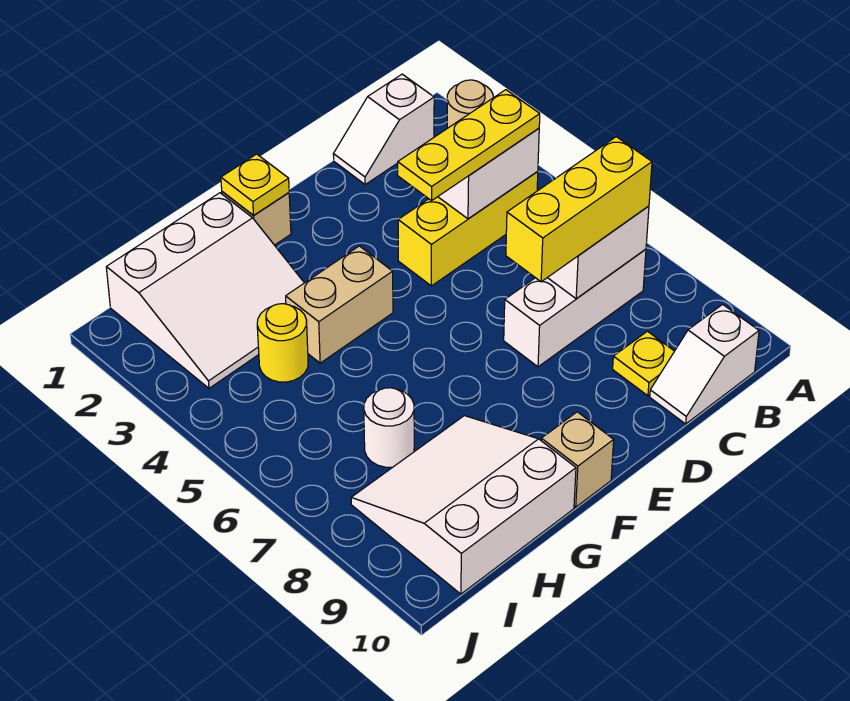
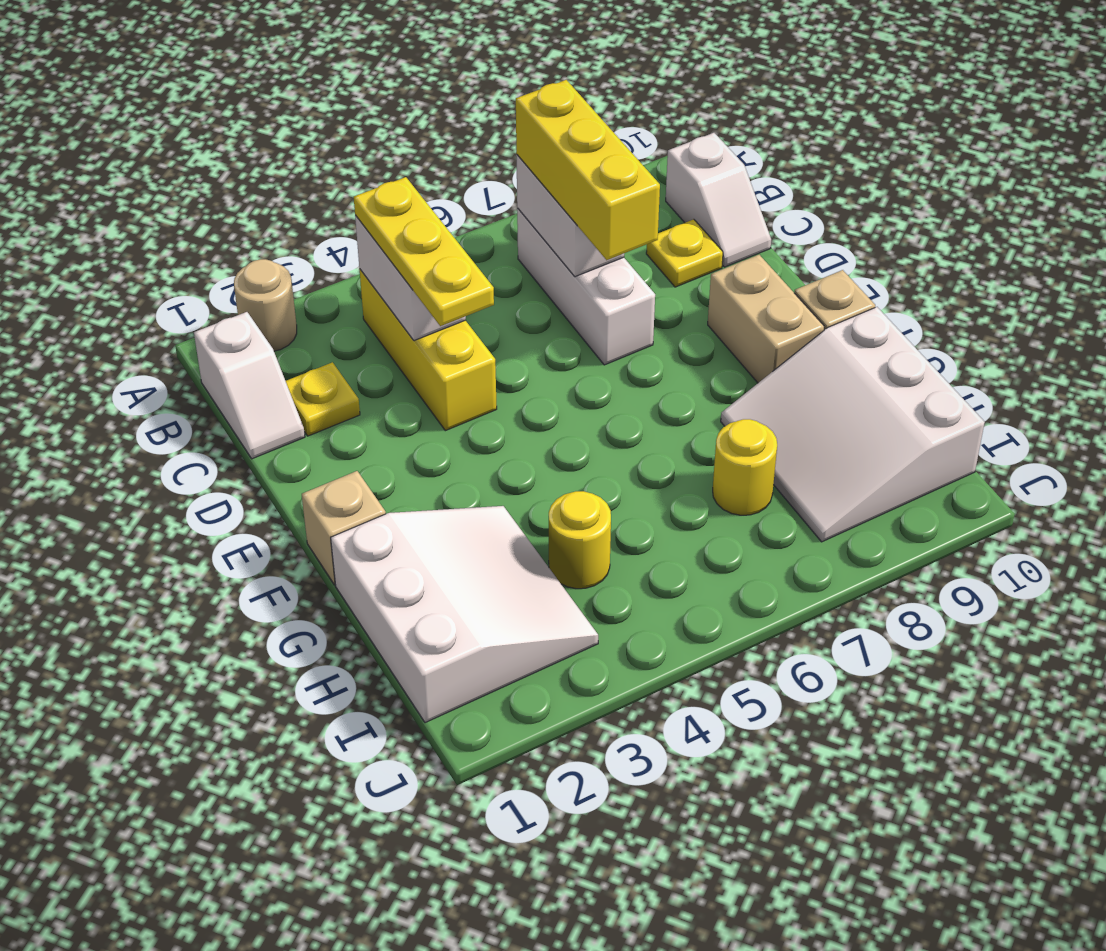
yellow 1x1 plate [221,154,289,215] -> yellow 1x1 plate moved to [286,362,360,436]
tan 1x2 brick [286,246,393,363] -> tan 1x2 brick moved to [708,255,824,383]
white 1x1 round brick [364,388,414,467] -> yellow 1x1 round brick [713,419,777,515]

